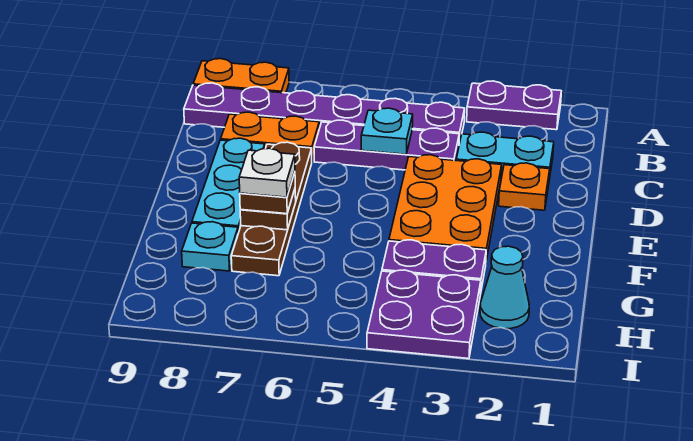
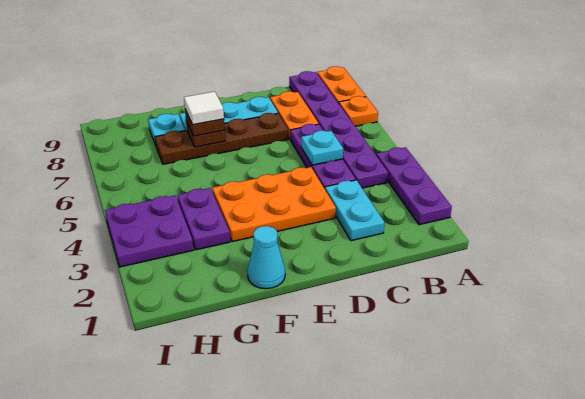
purple 1x2 plate [467,81,561,130] -> purple 1x3 plate [376,147,452,225]
orange 1x1 plate [499,163,550,210] -> orange 1x1 plate moved to [339,96,378,126]
white 1x1 plate [239,148,295,197] -> white 1x1 tile [184,92,224,125]
cyan 1x1 cone [480,246,529,329] -> cyan 1x1 cone moved to [247,226,285,289]

